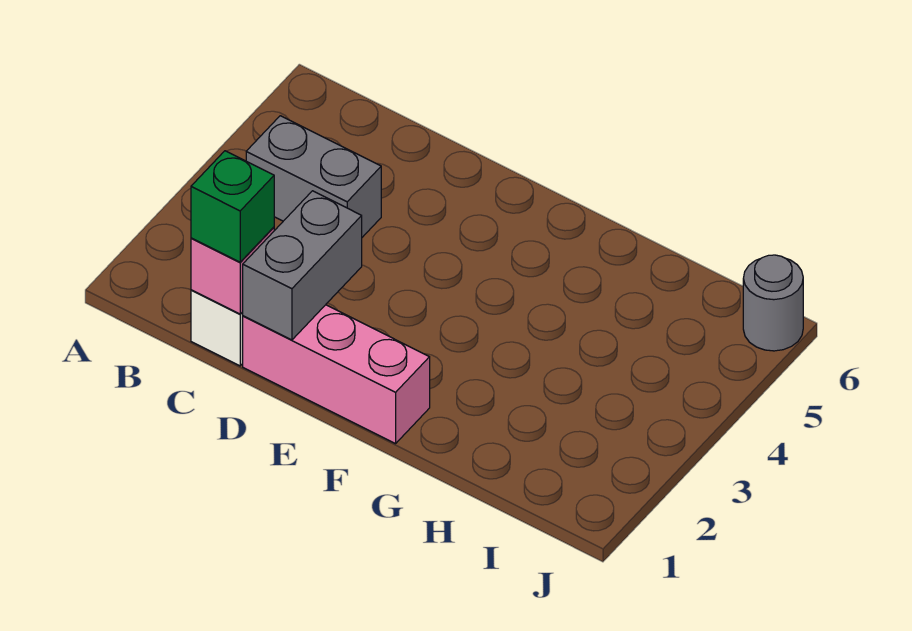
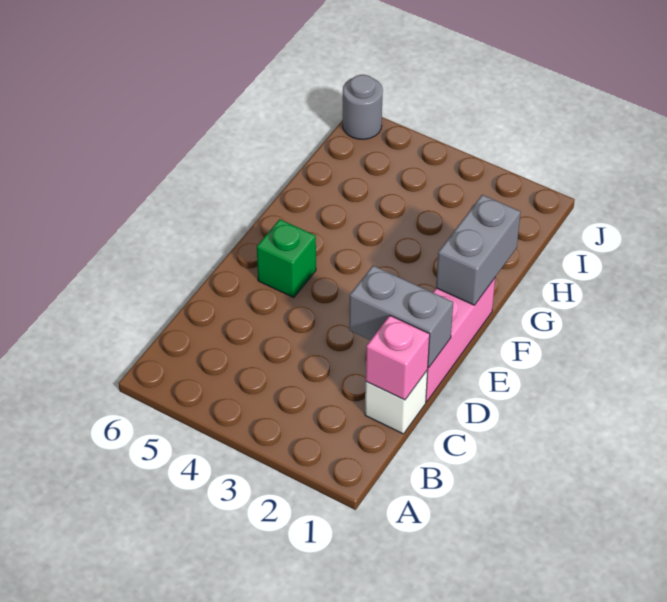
grey 1x2 brick [246,116,381,237] -> grey 1x2 brick moved to [436,195,521,305]
green 1x1 brick [191,151,274,262] -> green 1x1 brick moved to [257,219,316,298]

